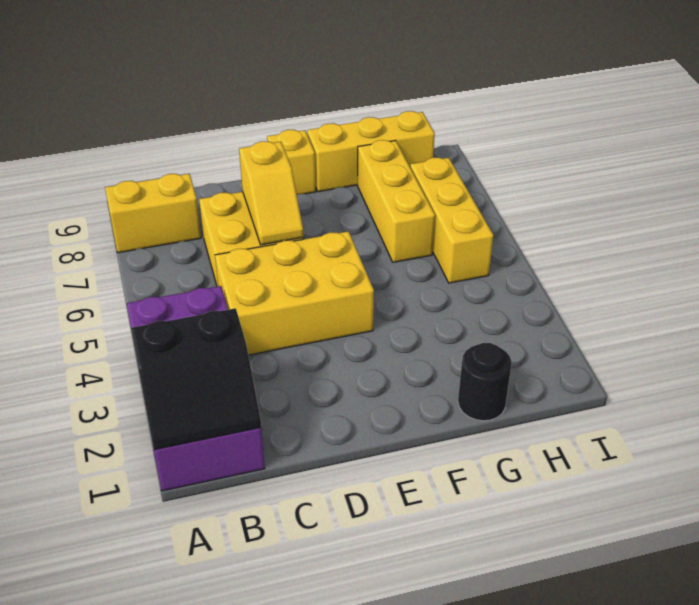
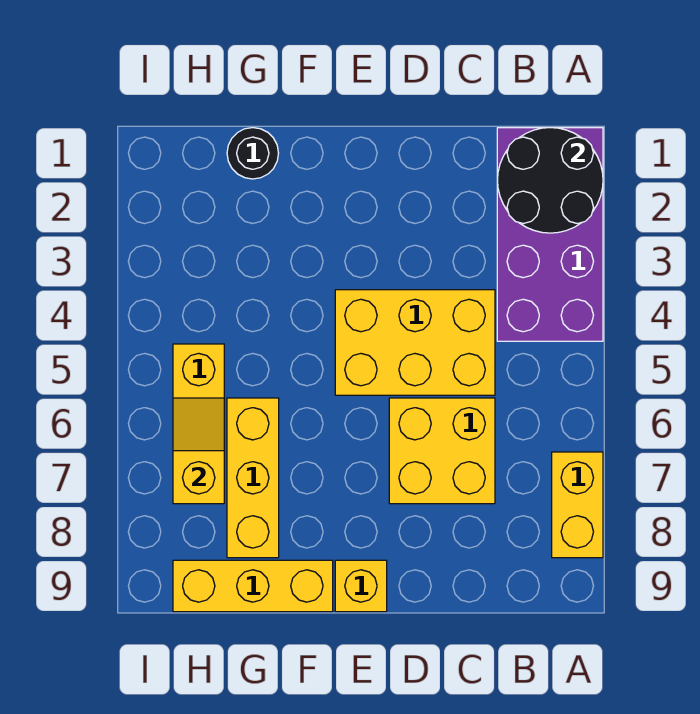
black 2x2 slope [131,308,261,450] -> black 2x2 round brick [498,128,603,233]
yellow 1x2 brick [105,174,201,253] -> yellow 1x2 brick turned to [552,452,603,558]
yellow 1x2 slope [239,141,304,245] -> yellow 1x2 slope moved to [173,398,224,504]

